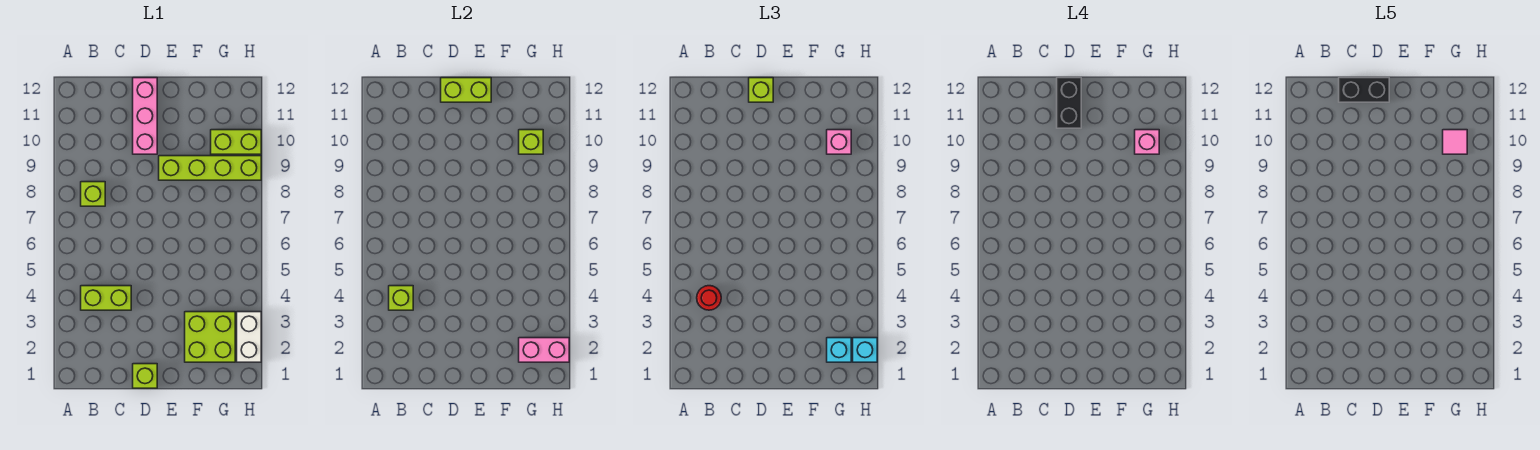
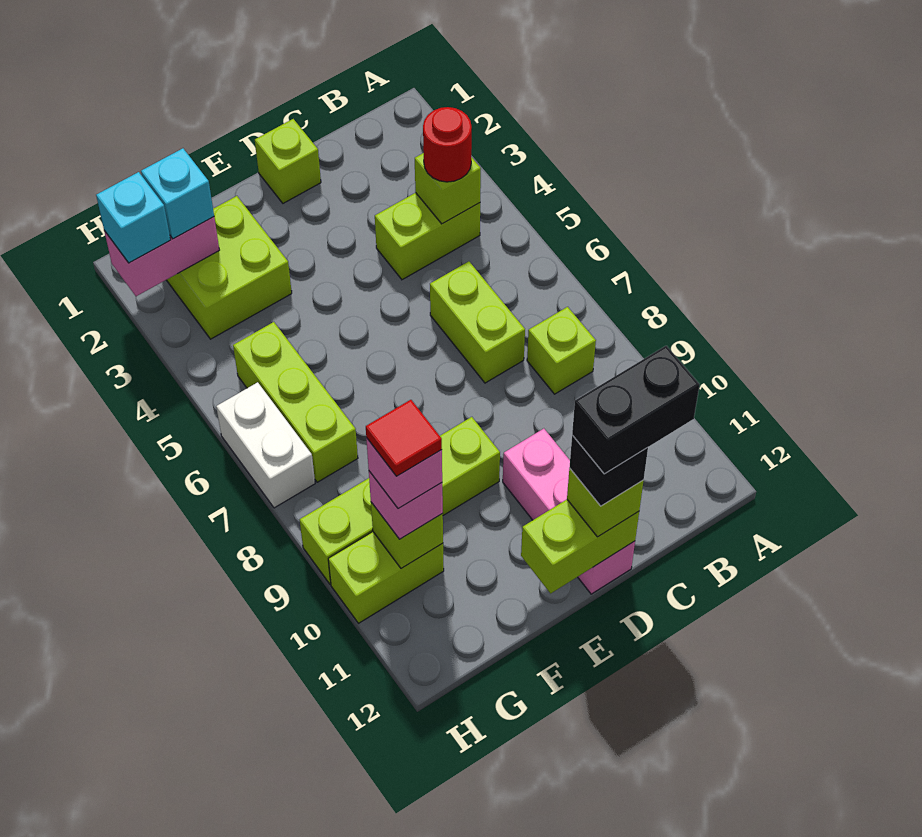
none -> lime 1x2 brick [430,261,525,383]
black 1x2 brick [1057,78,1081,128] -> black 1x1 brick [569,435,648,506]
none -> lime 1x3 brick [233,322,358,482]
pink 1x1 tile [1443,130,1467,154] -> red 1x1 tile [366,400,442,476]
white 1x2 brick [237,312,261,362] -> white 1x2 brick moved to [216,382,315,508]

